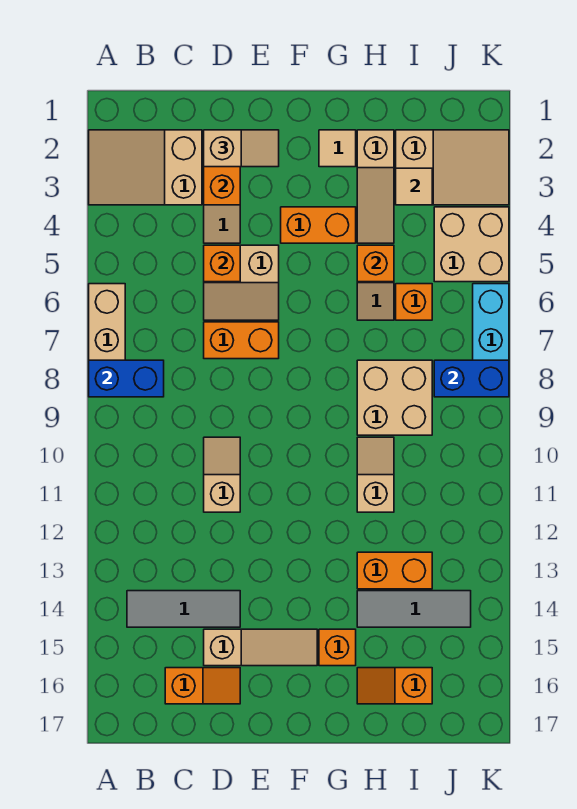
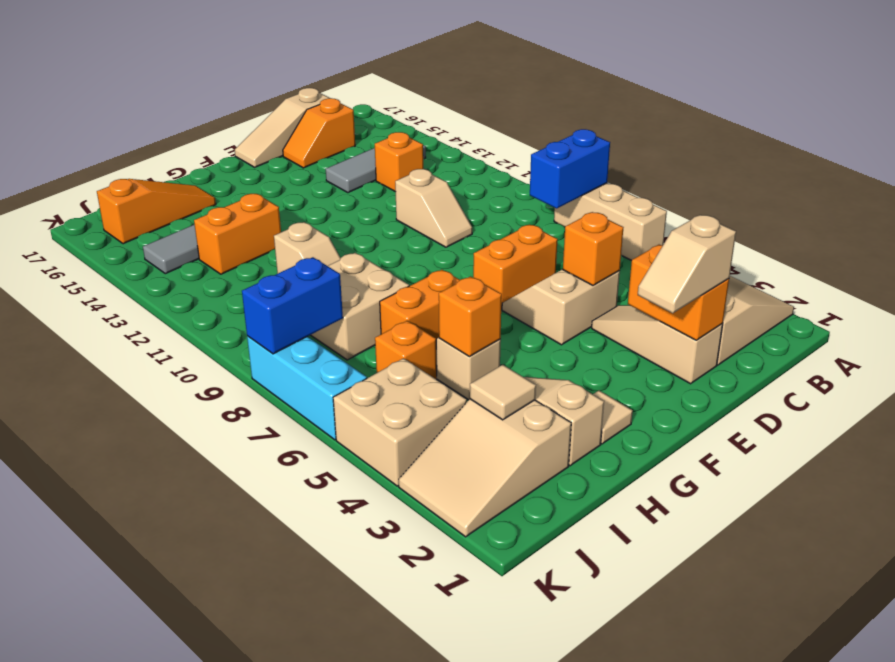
tan 1x3 slope [204,629,317,666] -> tan 1x3 slope moved to [235,88,329,167]
orange 1x2 brick [281,207,356,243] -> orange 1x2 brick moved to [380,270,460,339]
orange 1x1 brick [319,629,356,666] -> orange 1x1 brick moved to [375,132,423,191]
orange 1x2 slope [357,668,432,704] -> orange 1x3 slope [97,179,216,244]

